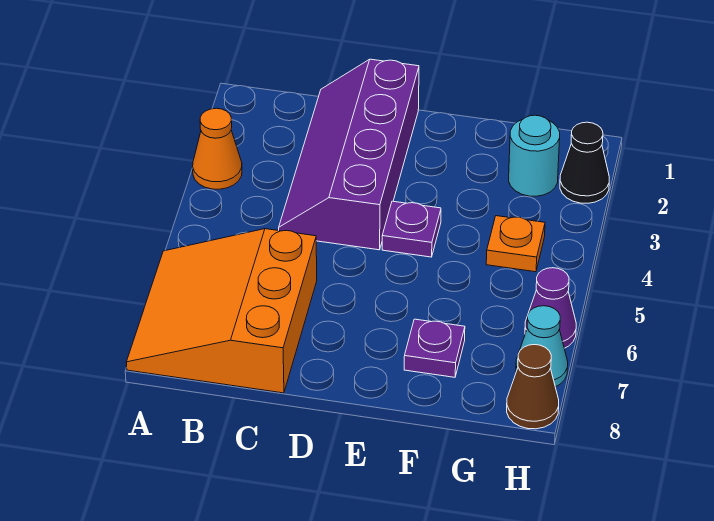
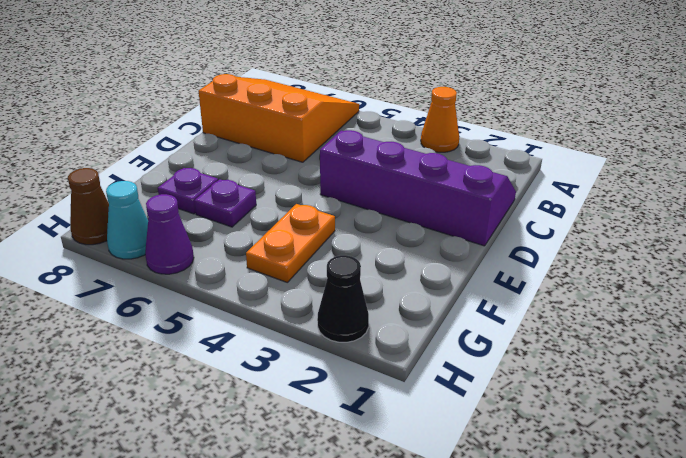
purple 1x1 plate [382,201,441,257] -> purple 1x1 plate moved to [194,179,256,227]
cyan 1x1 round brick [509,115,560,196] -> none
orange 1x1 plate [486,216,545,272] -> orange 1x2 plate [246,204,335,282]

